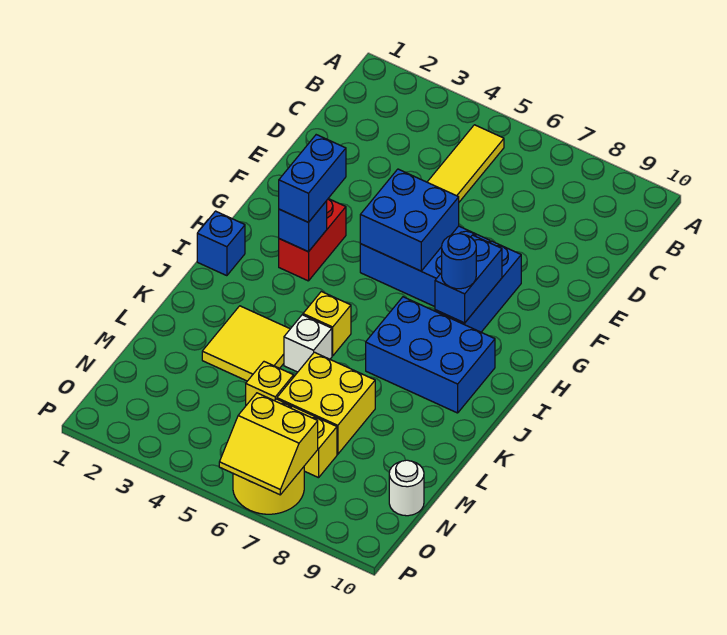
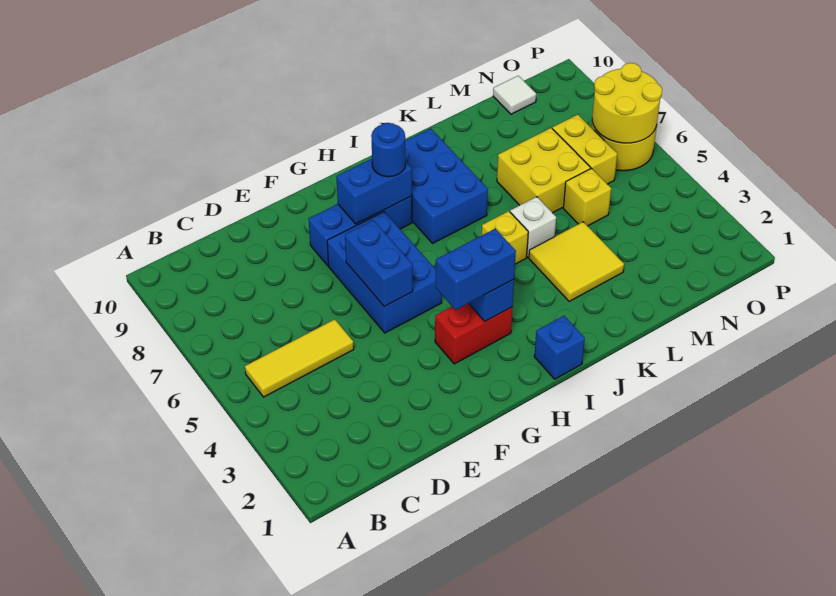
blue 2x2 brick [360,169,459,271] -> blue 1x2 brick [345,220,413,306]
white 1x1 round brick [389,460,424,516] -> white 1x1 tile [493,76,536,114]
yellow 2x2 slope [219,393,318,495] -> yellow 2x2 round brick [592,63,662,143]

